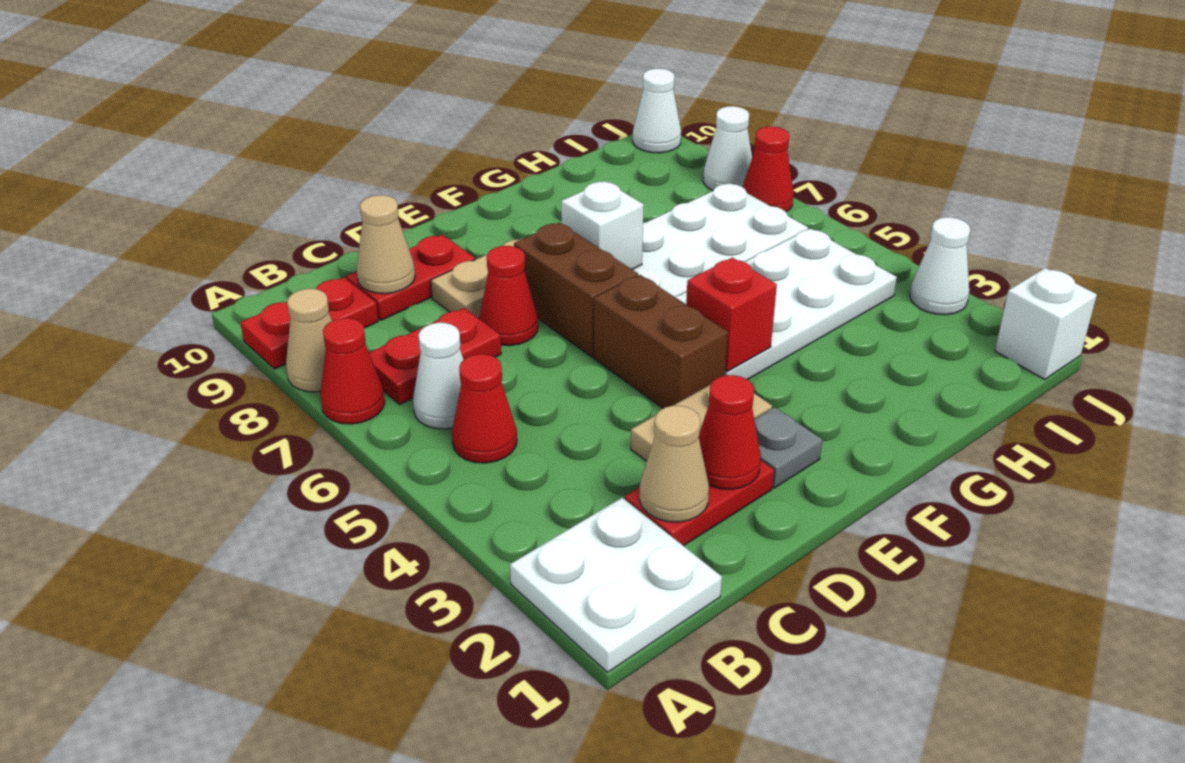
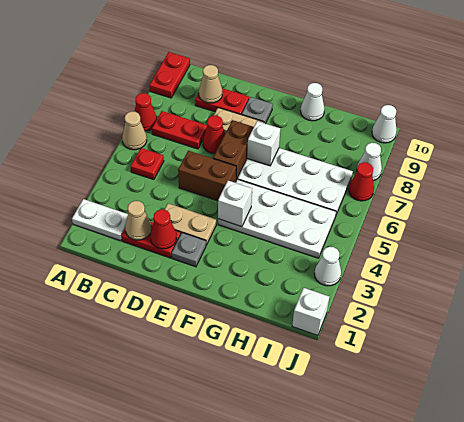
white 2x2 plate [510,498,722,672] -> white 1x2 plate [72,199,128,241]
tan 1x1 cone [286,289,332,392] -> tan 1x1 cone moved to [122,111,147,150]
red 1x2 plate [240,277,378,369] -> red 1x2 plate turned to [149,52,190,98]
red 1x1 cone [452,354,517,463] -> red 1x1 plate [131,148,164,180]
white 1x1 cone [413,323,464,429] -> white 1x1 cone moved to [301,83,324,121]
brown 1x2 brick [594,275,728,408] -> brown 1x2 brick turned to [178,151,236,201]
none -> grey 1x1 plate [242,97,273,124]
red 1x1 brick [686,258,777,372] -> white 1x1 brick [218,181,252,227]

